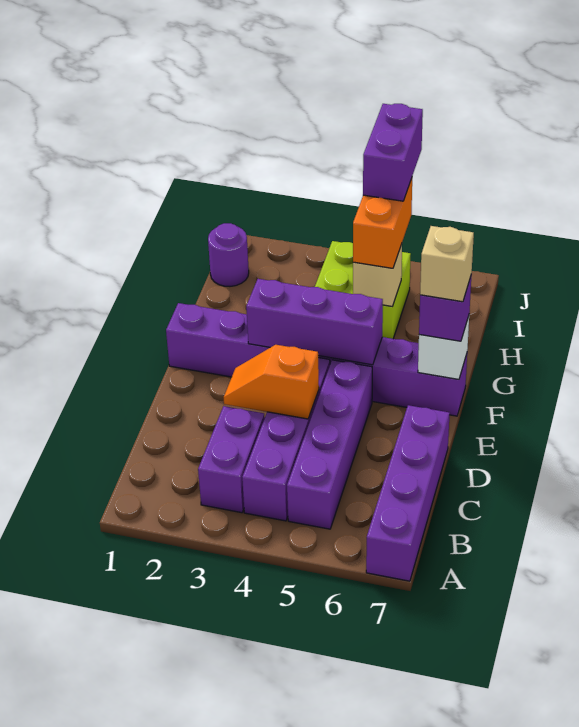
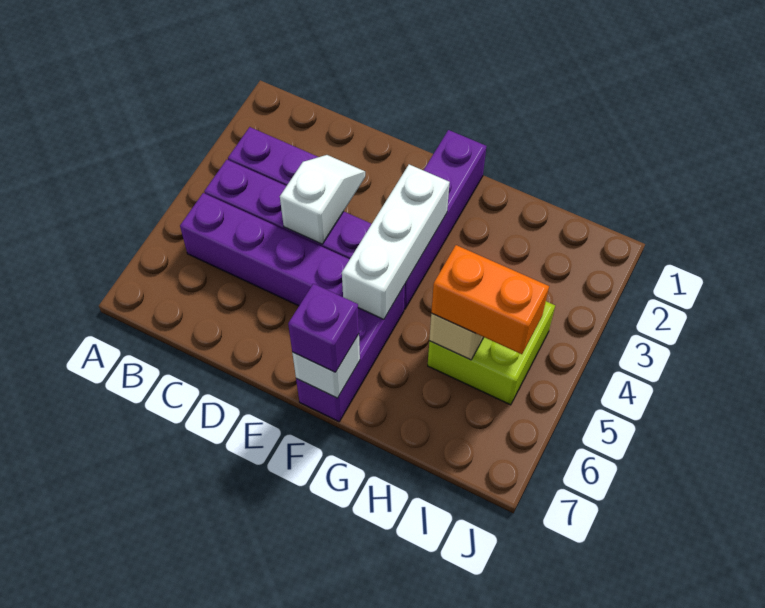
purple 1x4 brick [366,405,450,581] -> none
orange 1x2 slope [224,345,319,419] -> white 1x2 slope [280,155,365,244]
purple 1x3 brick [246,279,383,365] -> white 1x3 brick [342,164,450,319]
tan 1x1 brick [420,226,474,302] -> none
purple 1x1 round brick [208,223,249,286] -> none
purple 1x2 brick [363,104,423,201] -> none

